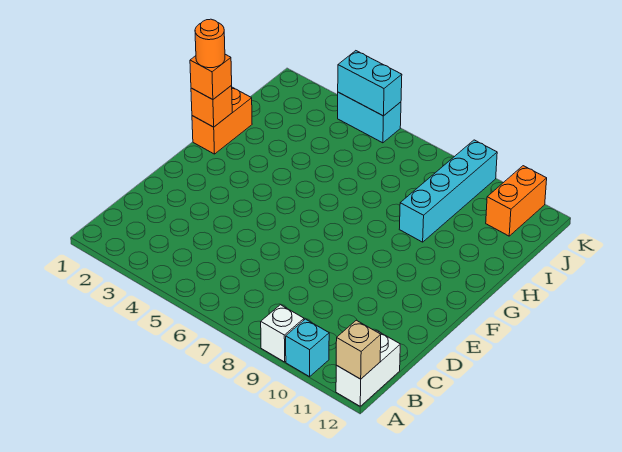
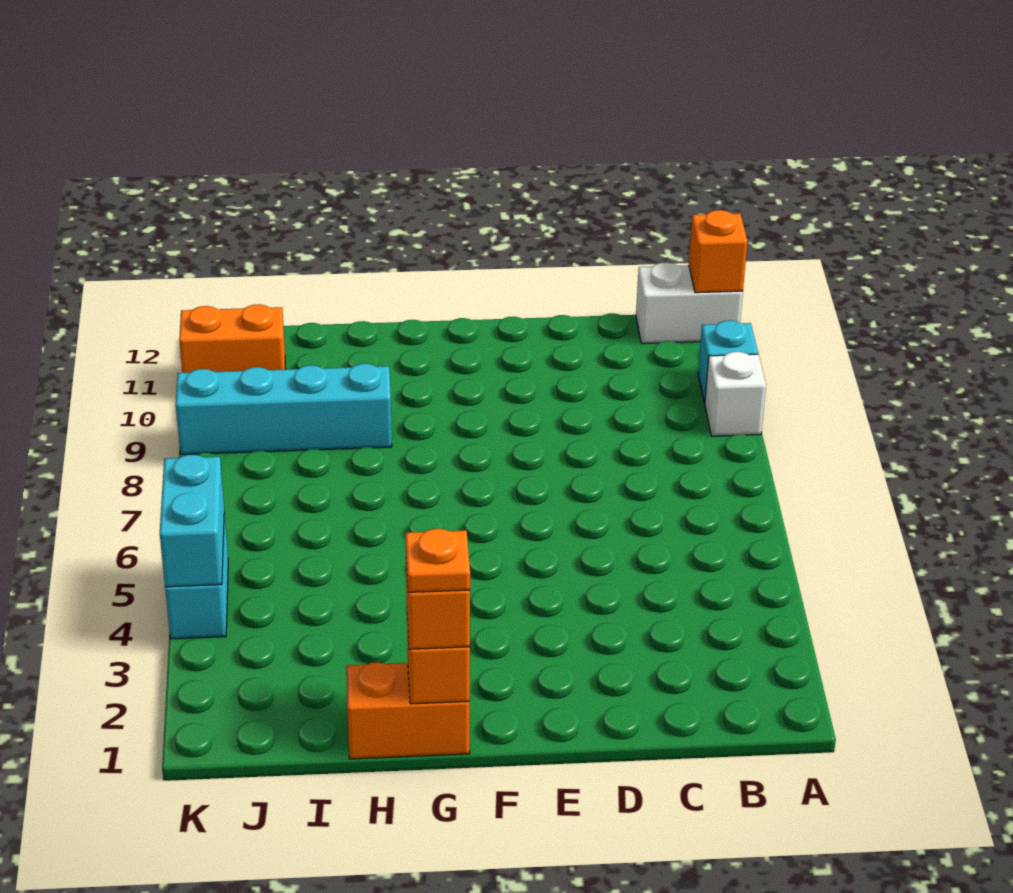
tan 1x1 brick [336,320,381,379] -> orange 1x1 brick [689,210,747,293]
orange 1x1 round brick [195,19,225,68] -> orange 1x1 plate [405,529,470,592]

